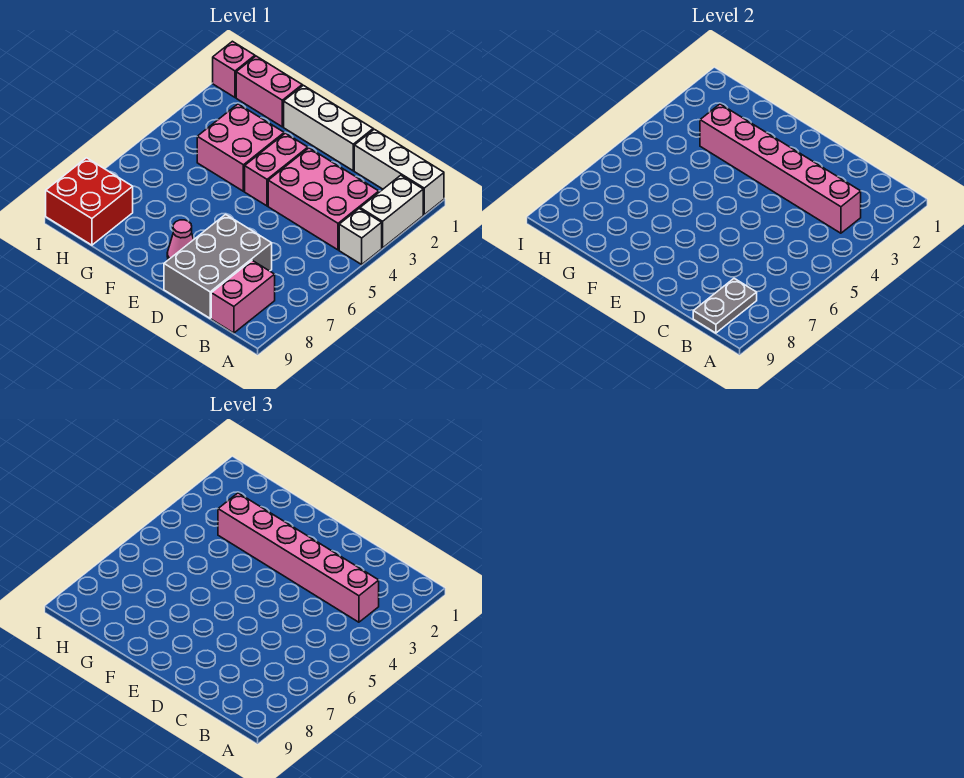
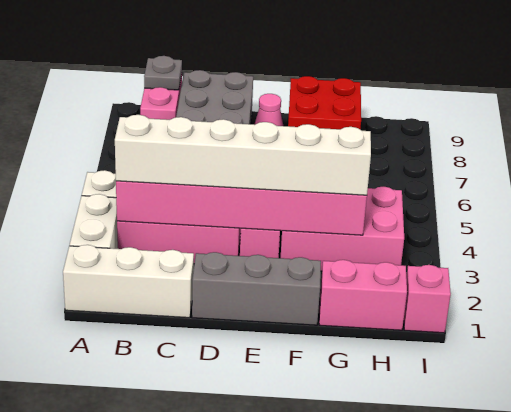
pink 1x6 brick [218,493,379,622] -> white 1x6 brick [115,115,371,195]
grey 1x2 plate [693,278,757,333] -> grey 1x1 plate [144,56,182,90]
white 1x3 brick [284,85,373,171] -> grey 1x3 brick [192,252,321,325]
pink 2x2 brick [197,104,284,191] -> pink 2x3 brick [281,187,404,271]
red 2x2 brick [46,158,133,245] -> red 2x2 brick moved to [288,76,361,129]

